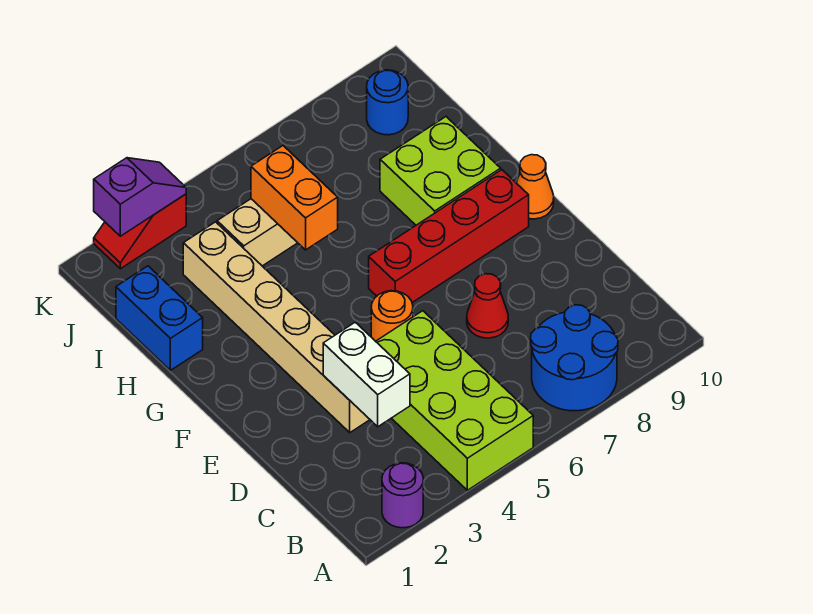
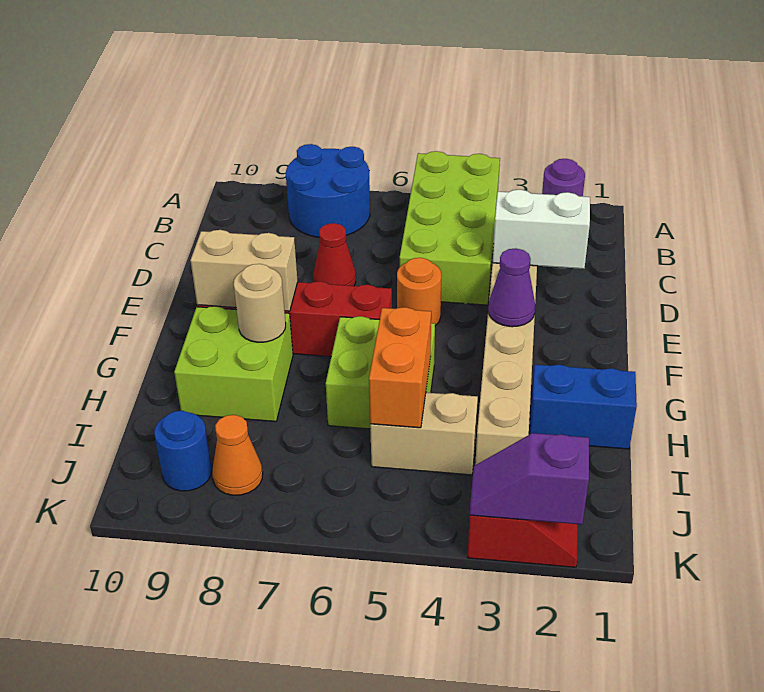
white 1x2 brick [323,322,410,427] -> white 1x2 brick turned to [493,190,590,269]
none -> purple 1x1 cone [488,248,535,327]
none -> tan 1x2 brick [190,230,298,311]
orange 1x1 cone [517,155,554,219] -> orange 1x1 cone moved to [212,415,263,495]
none -> lime 2x2 brick [326,316,435,429]
none -> tan 1x1 round brick [234,264,286,342]
blue 1x2 brick [116,266,203,370] -> blue 1x2 brick turned to [529,364,637,449]

